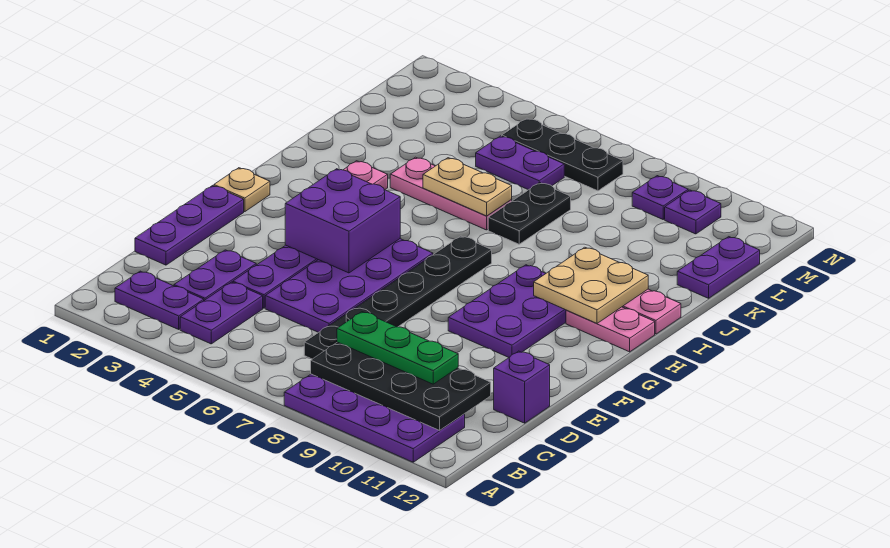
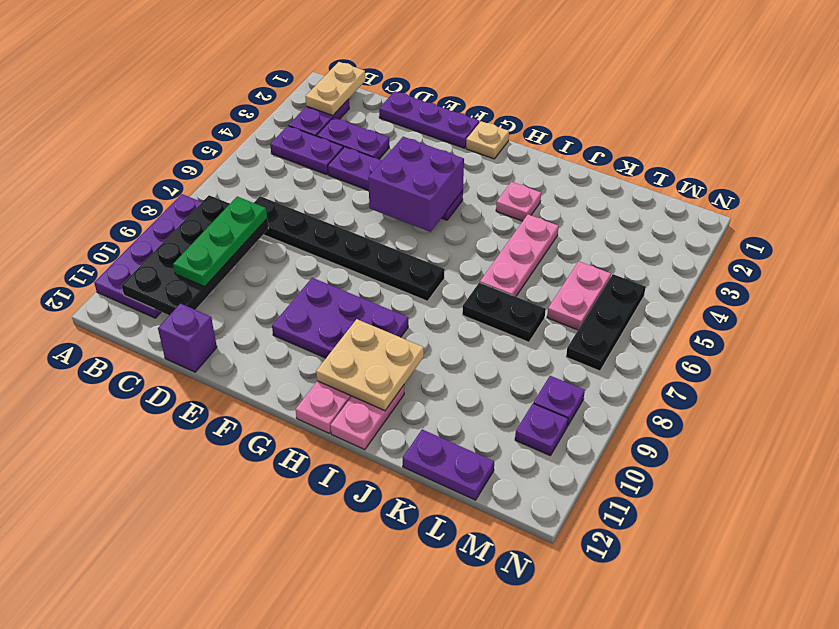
purple 2x4 plate [265,239,433,332] -> none
tan 1x2 plate [423,158,512,216] -> tan 1x2 plate moved to [305,62,365,115]
purple 1x2 plate [476,136,564,190] -> pink 1x2 plate [547,261,611,330]

